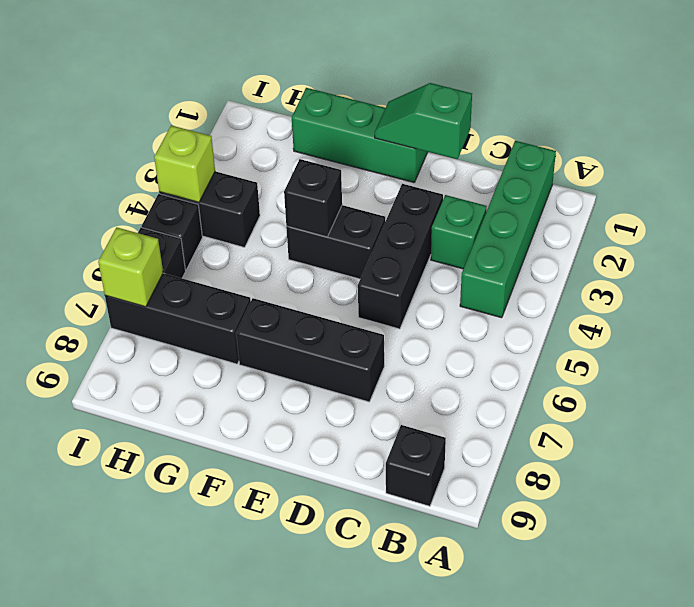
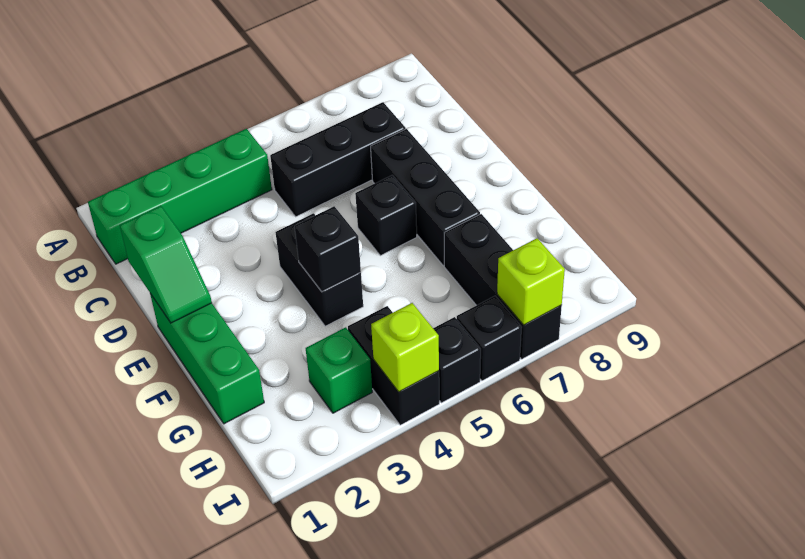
black 1x1 brick [386,425,446,506] -> black 1x1 brick moved to [355,175,417,256]
green 1x1 brick [431,195,487,269] -> green 1x1 brick moved to [306,327,372,413]
black 1x3 brick [358,184,443,329] -> black 1x3 brick moved to [270,102,406,217]

